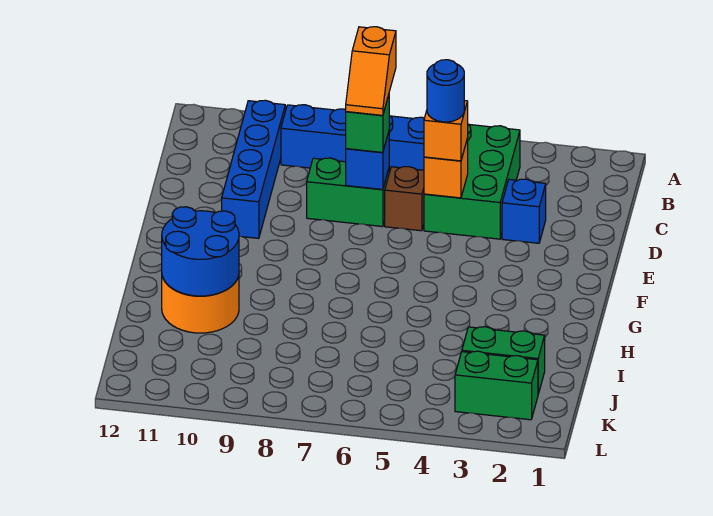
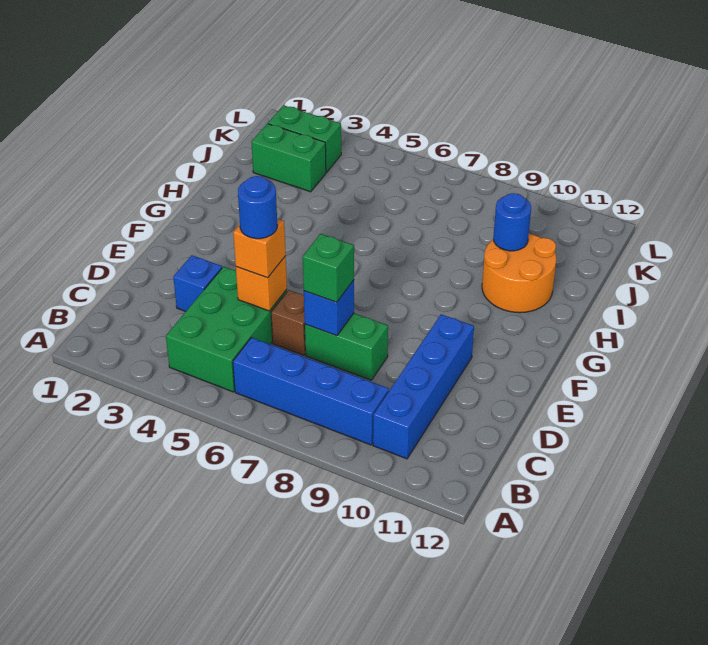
orange 1x2 slope [346,27,396,115] -> none
blue 2x2 round brick [162,207,239,296] -> blue 1x1 round brick [493,193,531,251]

